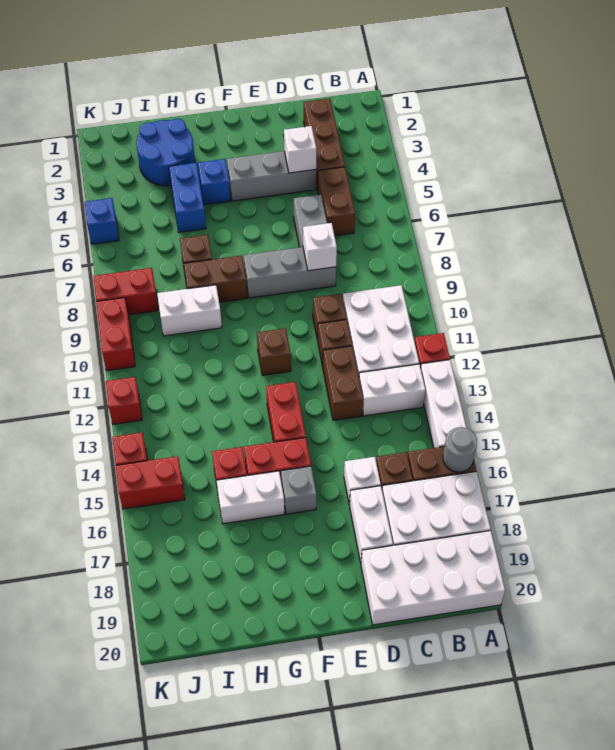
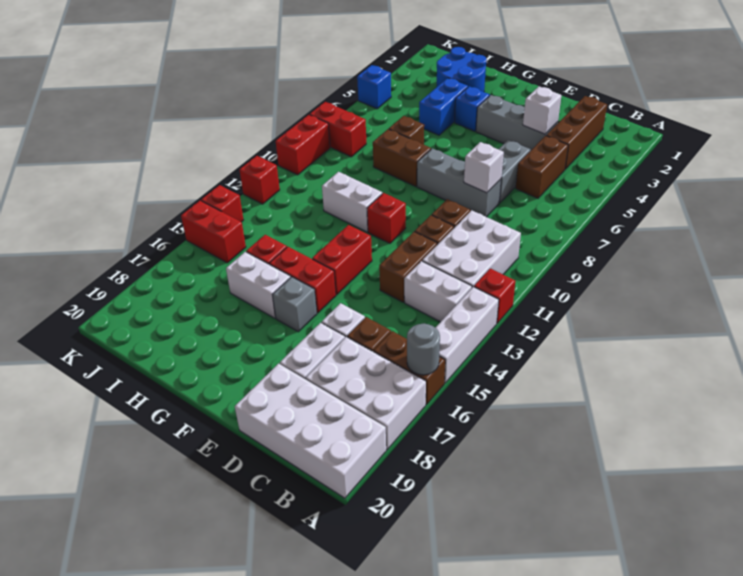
brown 1x1 brick [257,328,291,375] -> red 1x1 brick [367,193,406,243]
white 1x2 brick [157,285,222,336] -> white 1x2 brick moved to [322,172,382,232]

